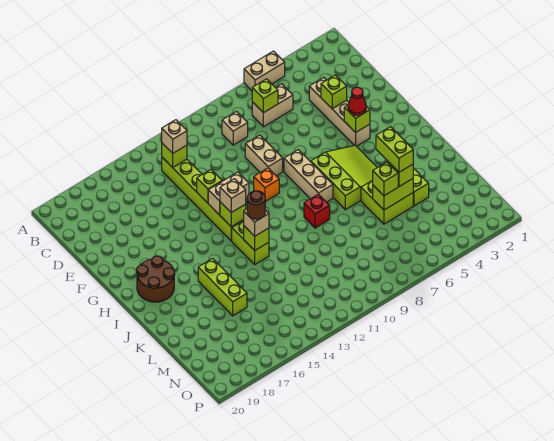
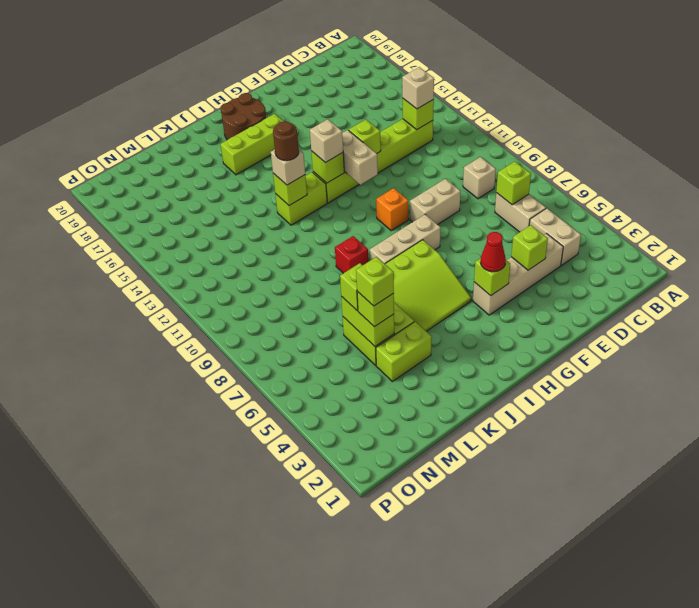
tan 1x2 brick [244,51,285,91] -> tan 1x2 brick moved to [529,208,581,265]
lime 1x3 brick [198,259,247,316] -> lime 1x3 brick moved to [221,114,284,175]
lime 1x2 brick [376,127,413,172] -> lime 1x1 brick [356,257,394,306]

